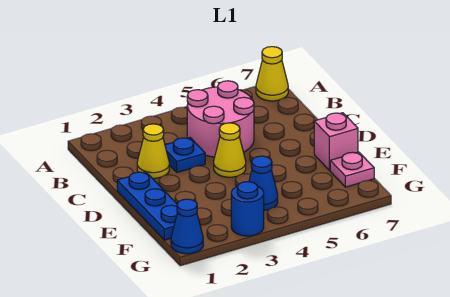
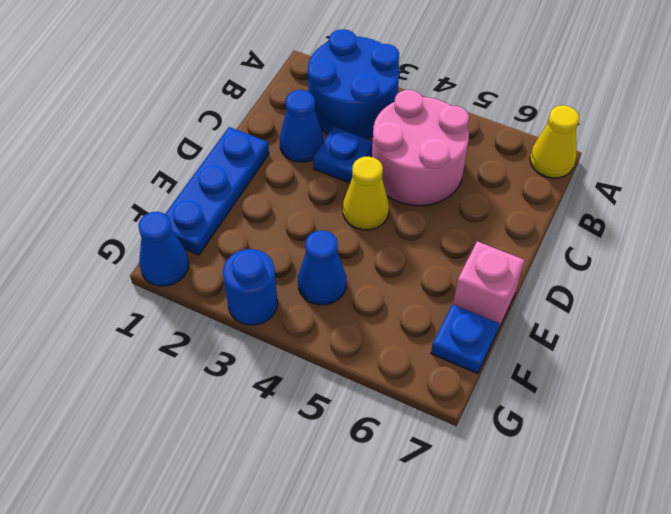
none -> blue 2x2 round brick [308,29,399,139]
yellow 1x1 cone [137,124,169,178] -> blue 1x1 cone [280,90,324,162]
pink 1x1 plate [330,152,374,187] -> blue 1x1 plate [431,304,499,373]

